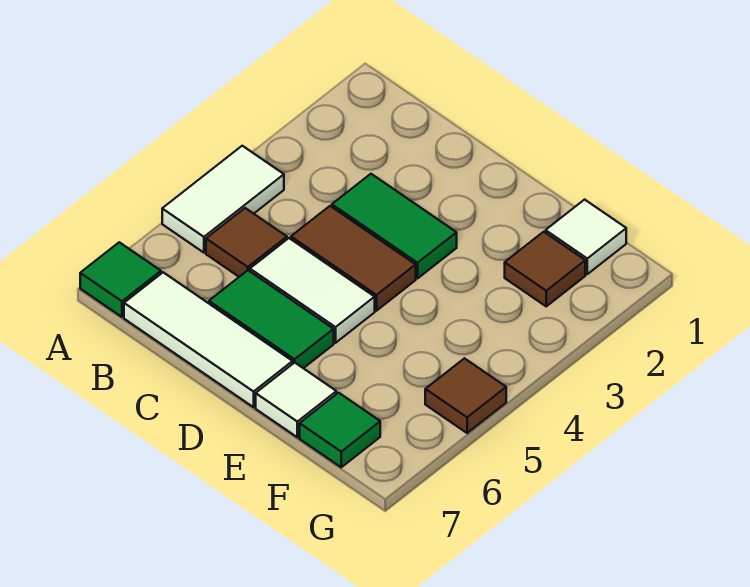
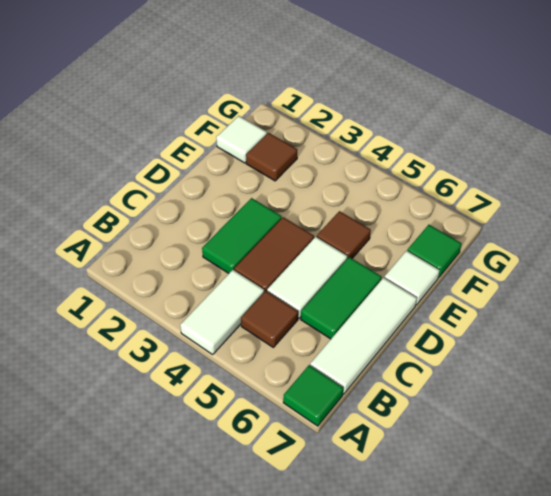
white 1x2 tile [162,146,284,253] -> white 1x2 tile turned to [180,270,264,354]
brown 1x1 tile [425,358,506,433] -> brown 1x1 tile moved to [317,211,371,259]

